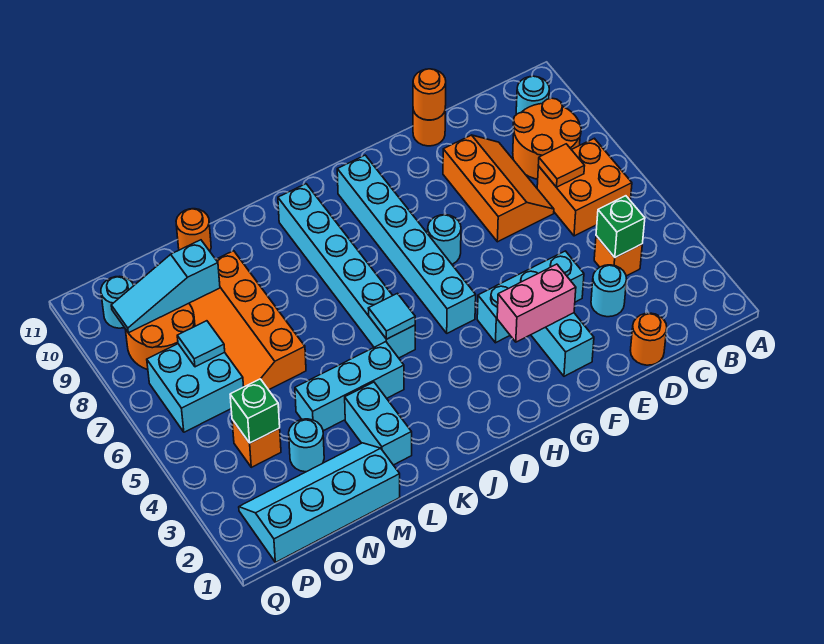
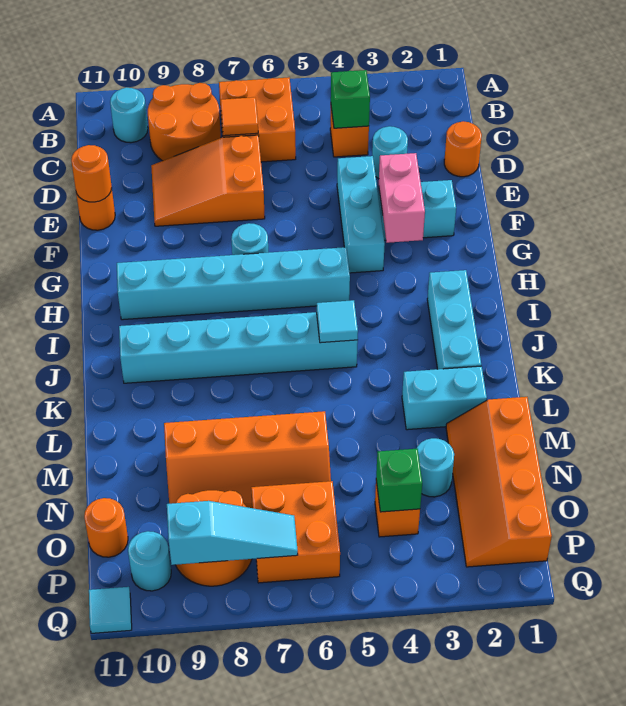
orange 2x3 slope [443,135,554,242] -> orange 2x3 slope turned to [151,135,265,226]
cyan 1x3 brick [295,342,404,431] -> cyan 1x3 brick moved to [427,270,481,369]
cyan 2x4 slope [239,443,400,562] -> orange 2x4 slope [446,397,552,567]
orange 1x1 round brick [176,209,211,251] -> orange 1x1 round brick moved to [84,498,128,557]
cyan 1x3 slope [111,240,220,333] -> cyan 1x3 slope turned to [167,501,298,565]
cyan 2x2 brick [147,344,244,432] -> orange 2x2 brick [251,481,340,583]
cyan 1x1 tile [177,321,225,367] -> cyan 1x1 tile moved to [89,587,132,633]

